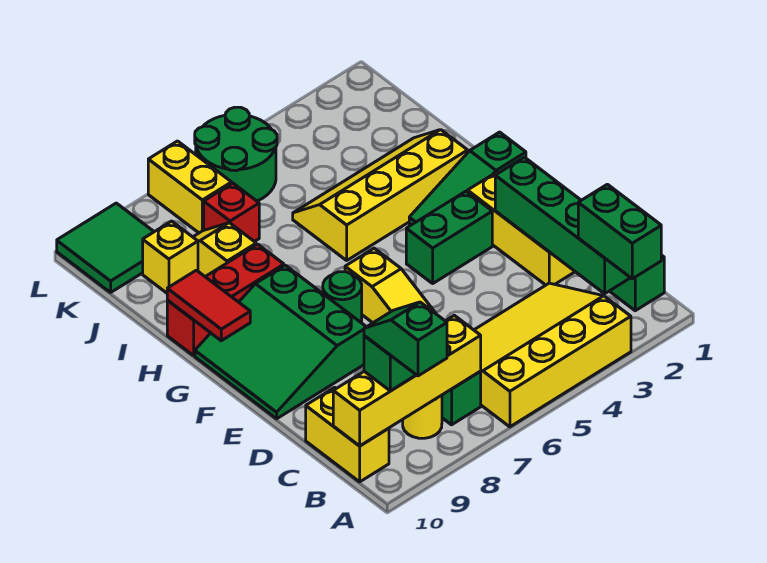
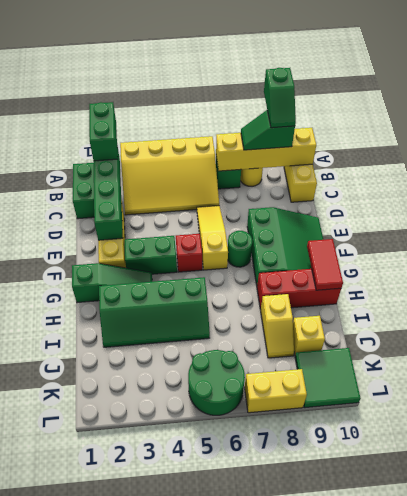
yellow 2x4 slope [293,130,468,260] -> green 2x4 slope [99,277,210,347]
red 1x1 brick [204,183,259,242] -> red 1x1 brick moved to [176,234,202,272]
yellow 1x2 brick [148,141,232,233] -> yellow 1x2 brick turned to [244,369,307,413]

